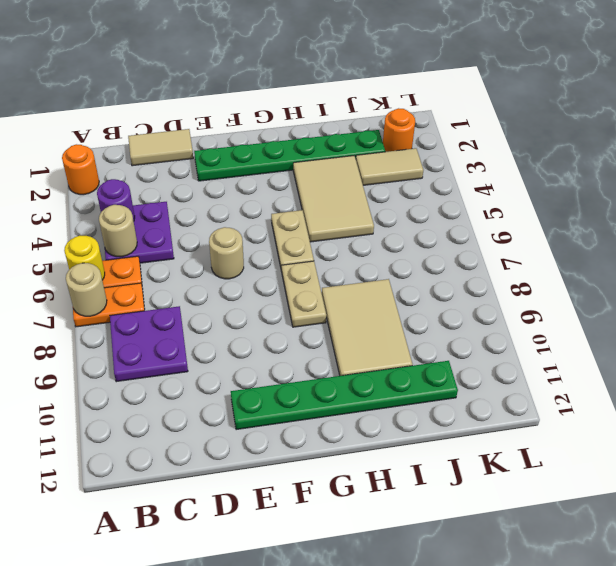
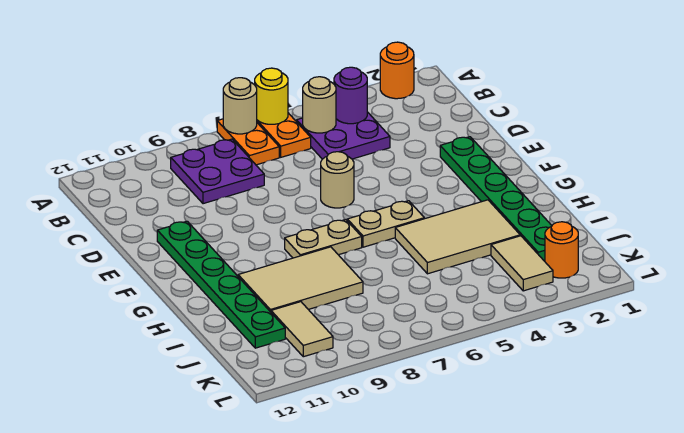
tan 1x2 tile [128,129,193,166] -> tan 1x2 tile moved to [271,302,333,357]

